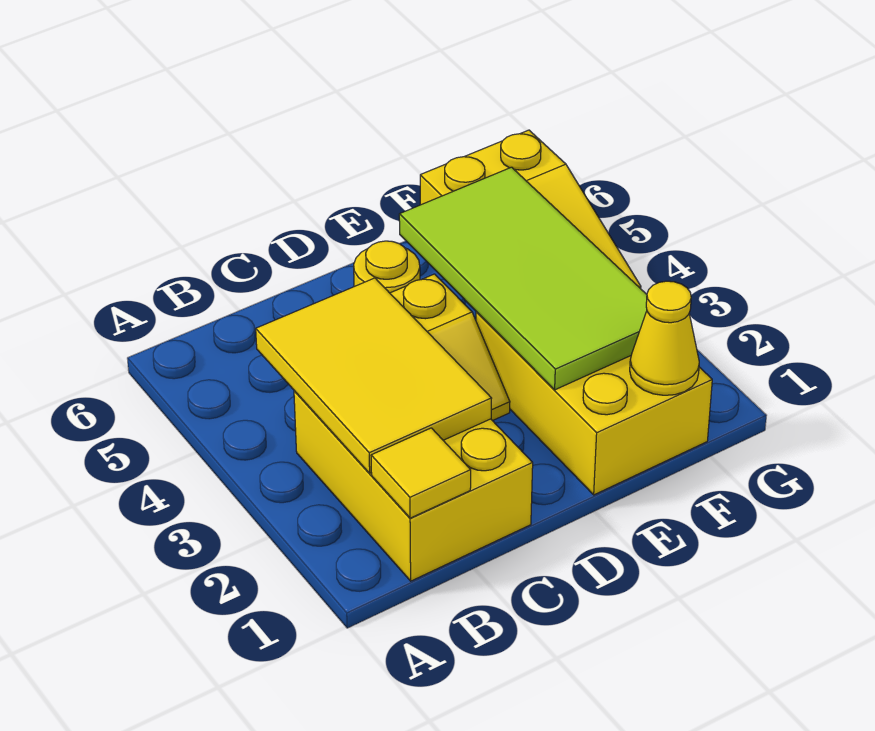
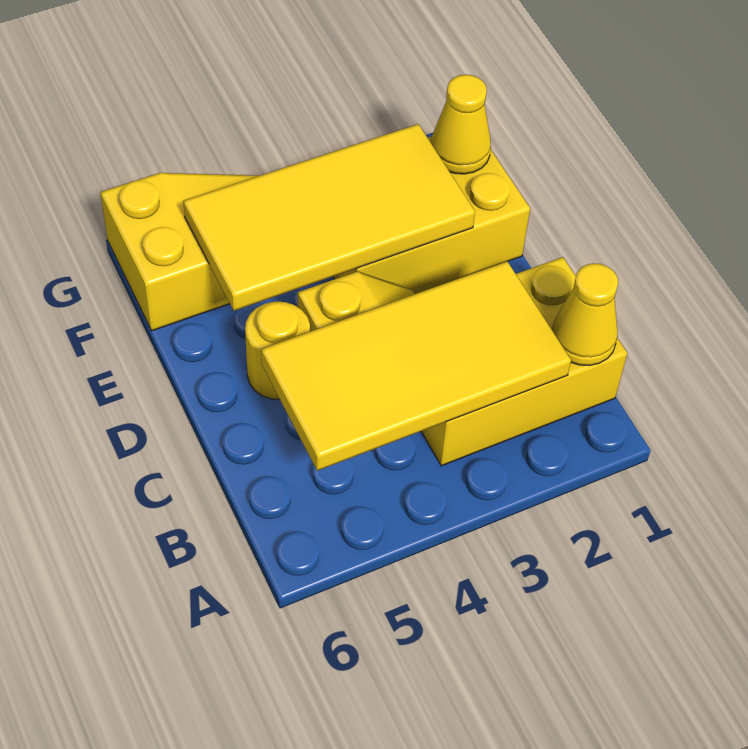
yellow 1x1 tile [371,428,471,518] -> yellow 1x1 cone [552,263,618,366]
yellow 2x3 tile [256,278,492,473] -> yellow 2x4 tile [261,261,571,471]
lime 2x4 tile [399,167,647,390] -> yellow 2x4 tile [183,124,475,311]

